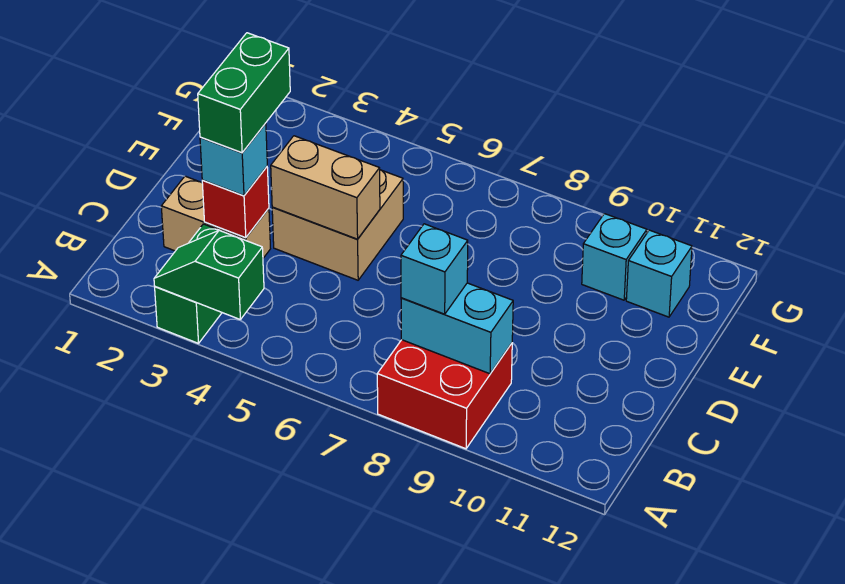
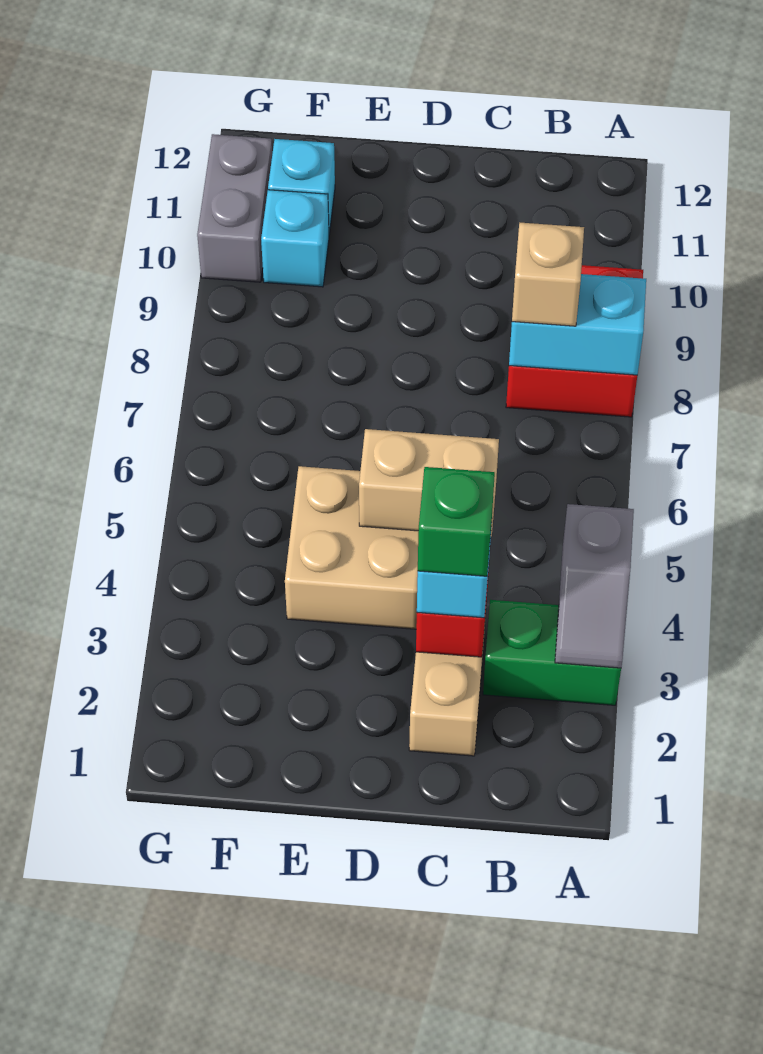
green 1x2 slope [154,230,264,319] -> grey 1x2 slope [555,504,634,668]
cyan 1x2 brick [401,283,513,374] -> cyan 1x2 brick turned to [509,274,646,375]
cyan 1x1 brick [401,224,468,314] -> tan 1x1 brick [512,223,584,326]
green 1x2 brick [198,33,290,153] -> green 1x1 brick [418,467,495,576]
tan 1x2 brick [271,136,380,239] -> tan 1x2 brick turned to [359,429,499,536]
none -> grey 1x2 brick [197,134,272,282]

